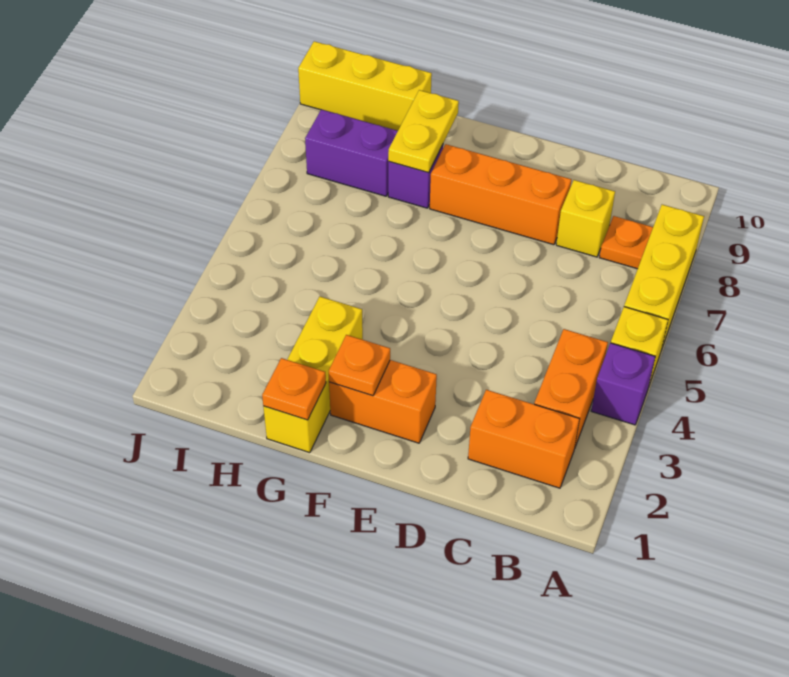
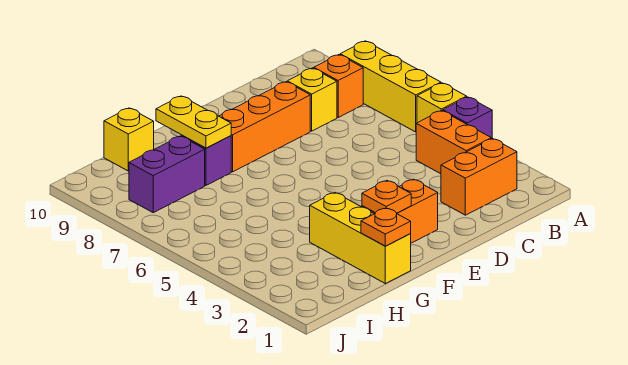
orange 1x1 plate [599,216,653,269] -> orange 1x1 brick [314,55,363,117]
yellow 1x3 brick [298,41,432,131] -> yellow 1x1 brick [104,108,154,171]

